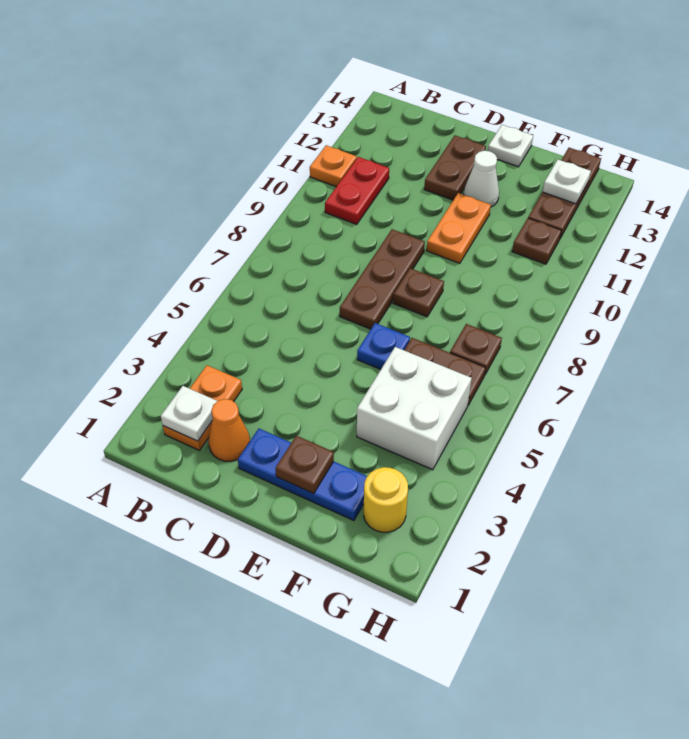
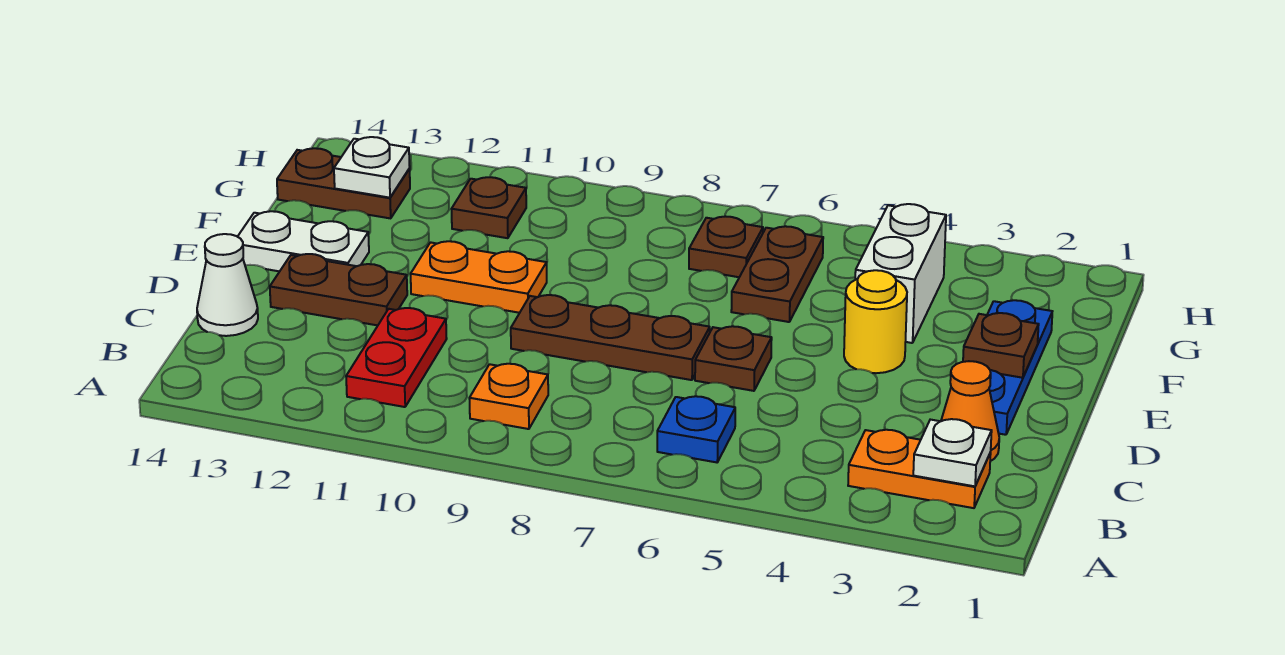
orange 1x1 plate [310,145,357,187] -> orange 1x1 plate moved to [469,364,548,429]
red 1x2 plate [325,157,389,224] -> red 1x2 plate turned to [346,308,447,407]
blue 1x1 plate [357,323,410,369] -> blue 1x1 plate moved to [657,396,735,462]
brown 1x1 plate [393,268,444,317] -> brown 1x1 plate moved to [695,326,772,391]
white 1x1 cone [464,151,499,207] -> white 1x1 cone moved to [197,234,258,336]
white 1x1 plate [488,125,533,167] -> white 1x2 plate [238,211,369,271]
white 2x2 brick [357,347,472,470] -> white 1x2 brick [855,204,946,343]
yellow 1x1 round brick [364,467,408,532] -> yellow 1x1 round brick moved to [844,270,907,373]
brown 1x3 plate [528,148,601,238] -> brown 1x2 plate [277,148,410,218]

